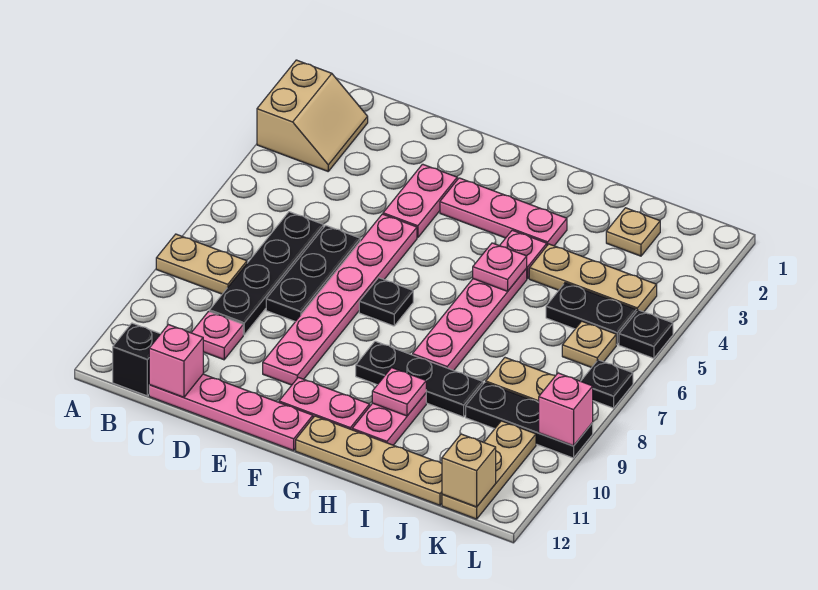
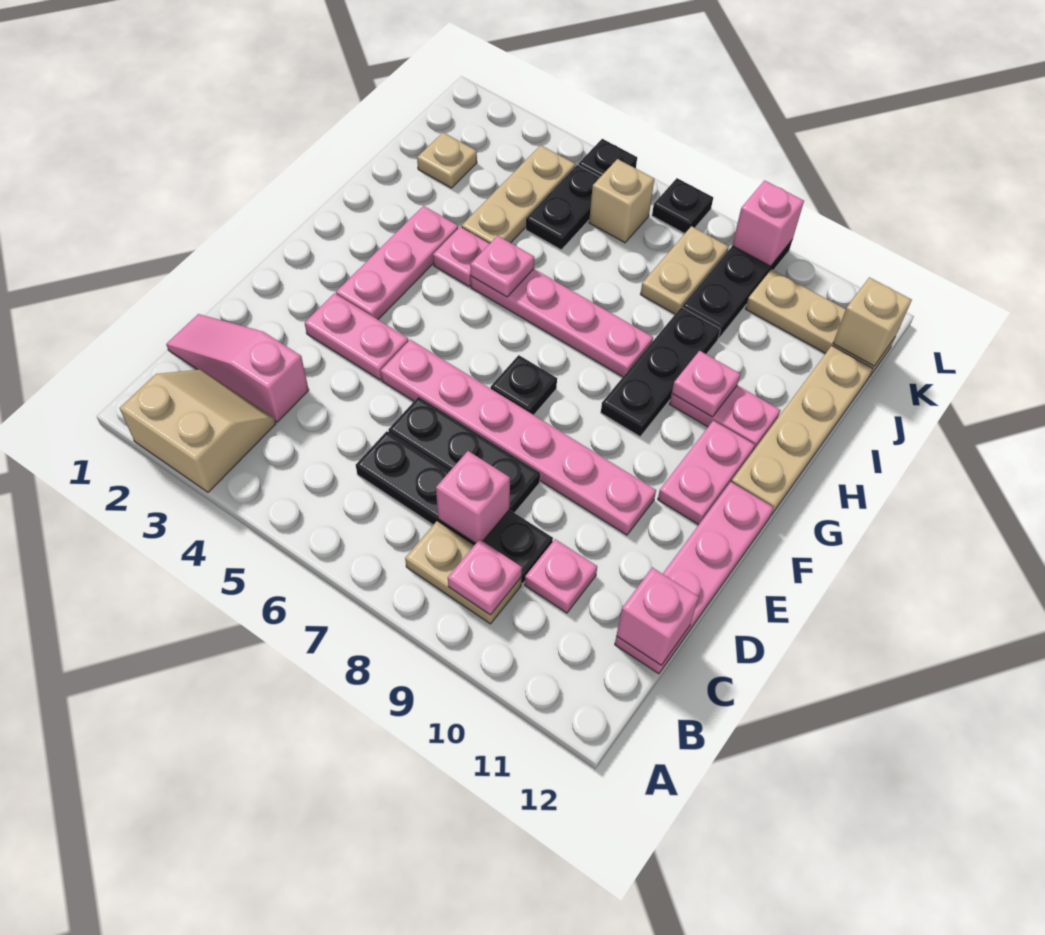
tan 1x2 plate [156,234,247,294] -> tan 1x2 plate turned to [405,521,521,624]
none -> pink 1x1 plate [448,539,522,615]
black 1x1 brick [113,323,160,396] -> none
none -> pink 1x3 slope [166,314,309,422]
none -> pink 1x1 brick [436,451,510,544]
tan 1x1 plate [562,321,616,368] -> tan 1x1 brick [589,159,654,243]

